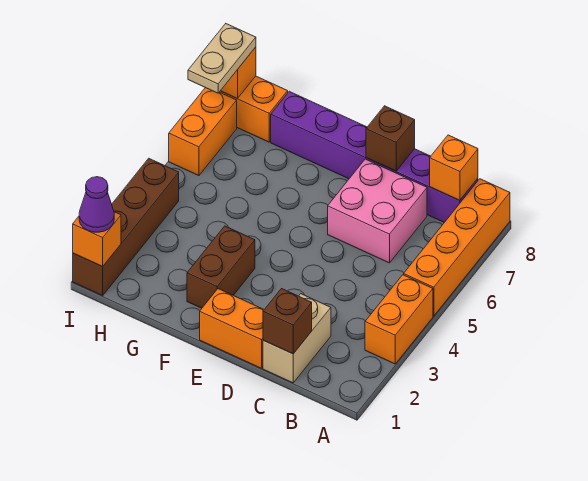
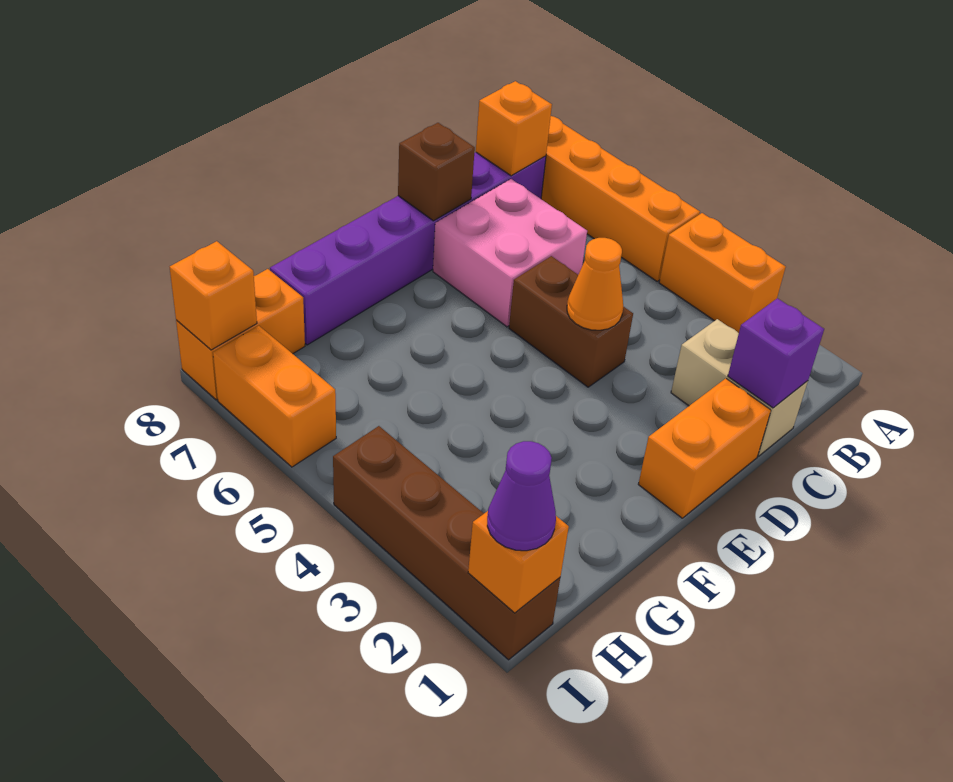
brown 1x1 brick [263,289,312,354] -> purple 1x1 brick [728,298,824,408]
none -> orange 1x1 cone [567,238,623,330]
brown 1x2 brick [187,226,255,308] -> brown 1x2 brick moved to [509,256,633,387]
tan 1x2 plate [188,24,256,93] -> none

